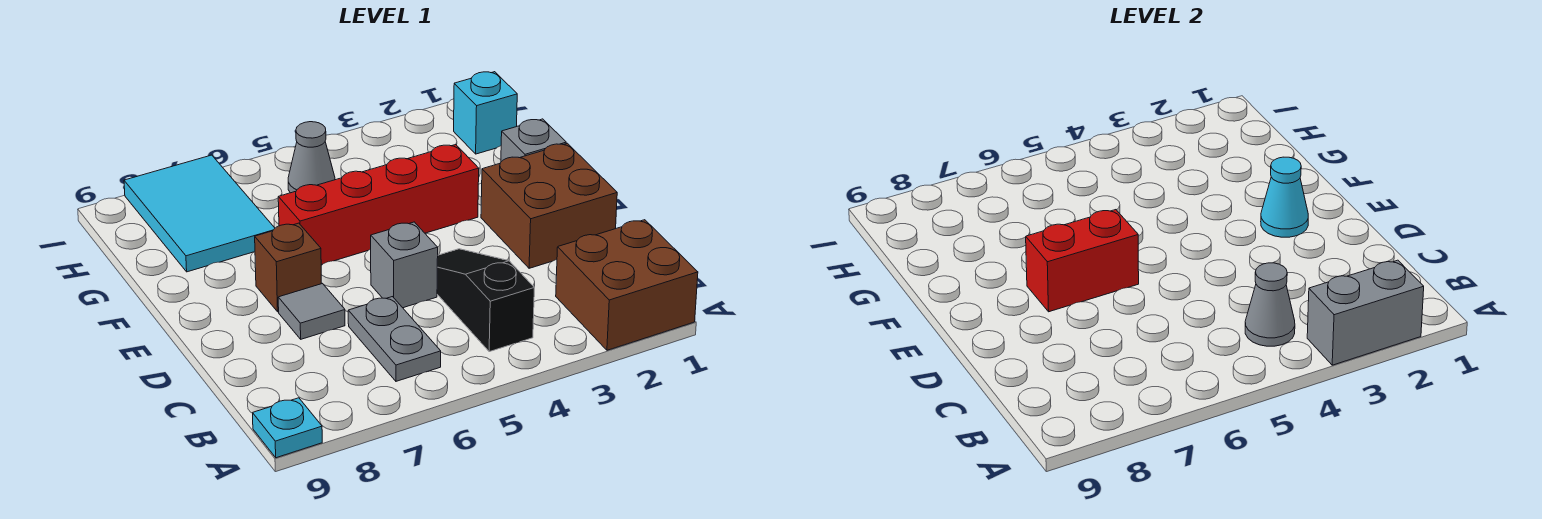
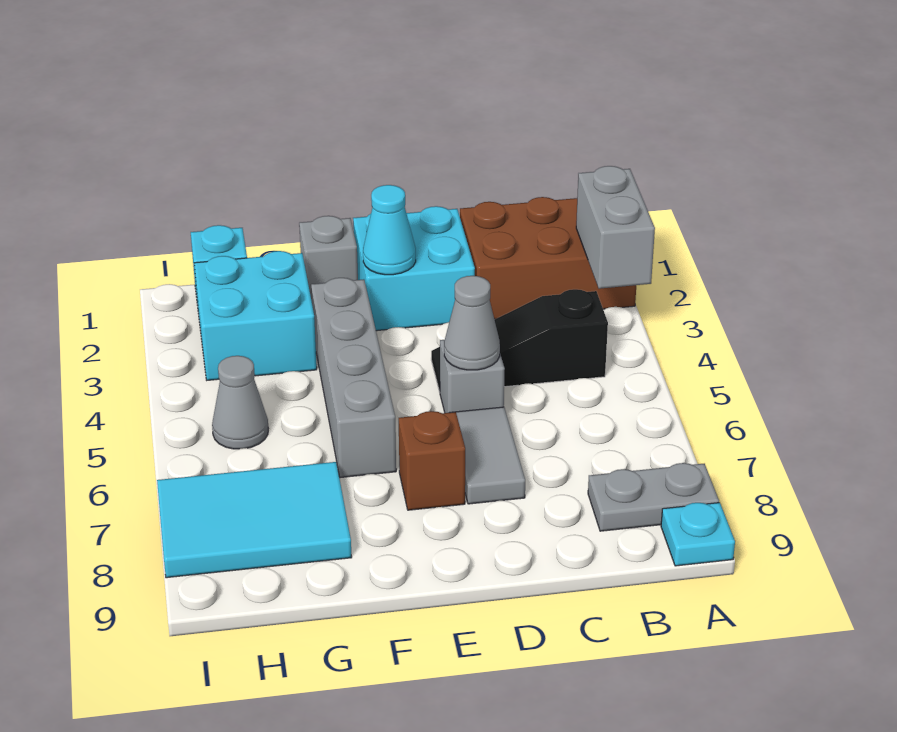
brown 2x2 brick [556,220,698,350] -> brown 2x3 brick [460,197,636,319]
grey 1x1 cone [1245,263,1295,346] -> grey 1x1 cone moved to [444,276,500,370]
grey 1x2 plate [348,297,441,381] -> grey 1x2 plate moved to [588,463,719,531]
brown 2x2 brick [481,143,617,268] -> cyan 2x2 brick [353,206,475,331]
grey 1x1 tile [278,283,345,339] -> grey 1x2 tile [450,407,525,504]
red 1x2 brick [1026,210,1139,312] -> none
red 1x4 brick [278,145,479,265] -> grey 1x4 brick [311,278,396,478]
none -> cyan 2x2 brick [194,251,317,380]

